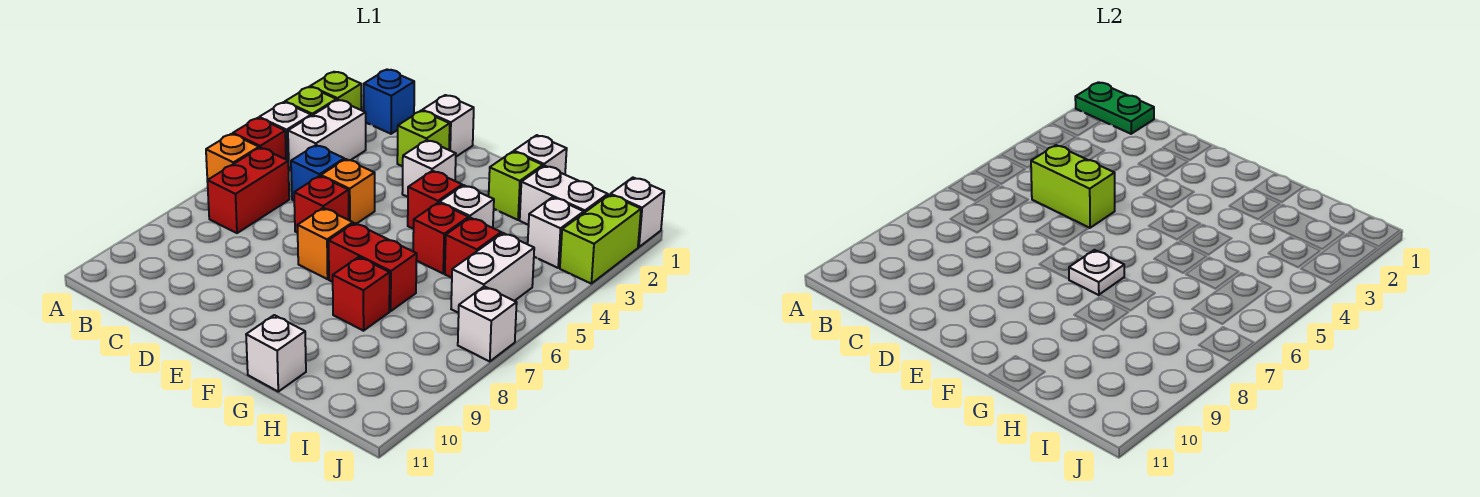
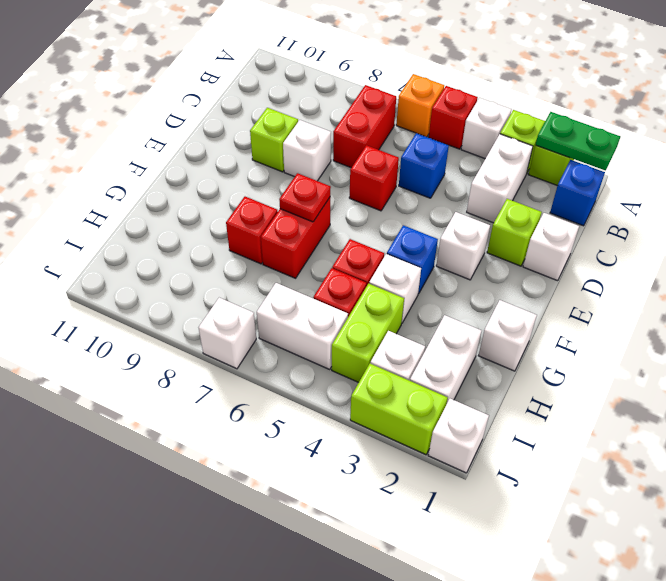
green 1x2 plate [1075,82,1154,134] -> green 1x2 plate turned to [536,112,620,170]
white 1x2 brick [288,100,366,170] -> white 1x2 brick turned to [467,134,533,223]
red 1x2 brick [207,147,289,233] -> red 1x2 brick turned to [333,85,396,168]
lime 1x2 brick [1031,145,1115,228] -> lime 1x2 brick moved to [332,284,404,382]
orange 1x1 brick [321,159,375,224] -> none
orange 1x1 brick [297,208,353,279] -> none
red 1x1 brick [408,171,462,229] -> blue 1x1 brick [387,225,438,294]
white 1x1 plate [1069,250,1124,295] -> red 1x1 plate [279,173,331,222]
lime 1x1 brick [489,152,543,220] -> lime 1x1 brick moved to [250,108,298,172]
white 1x1 brick [246,315,306,392] -> white 1x1 brick moved to [283,120,331,181]

